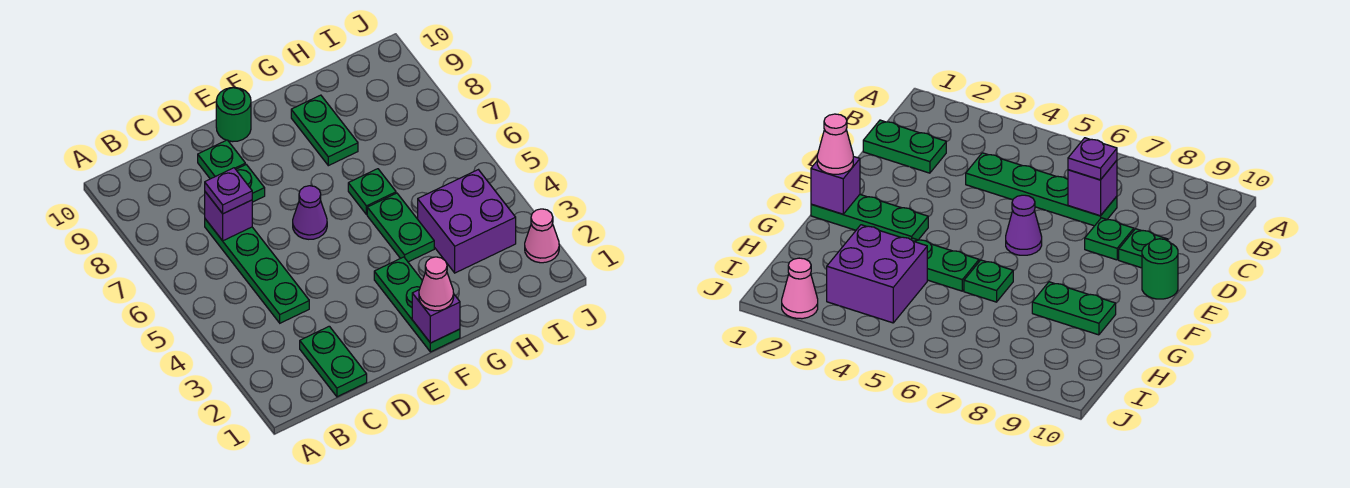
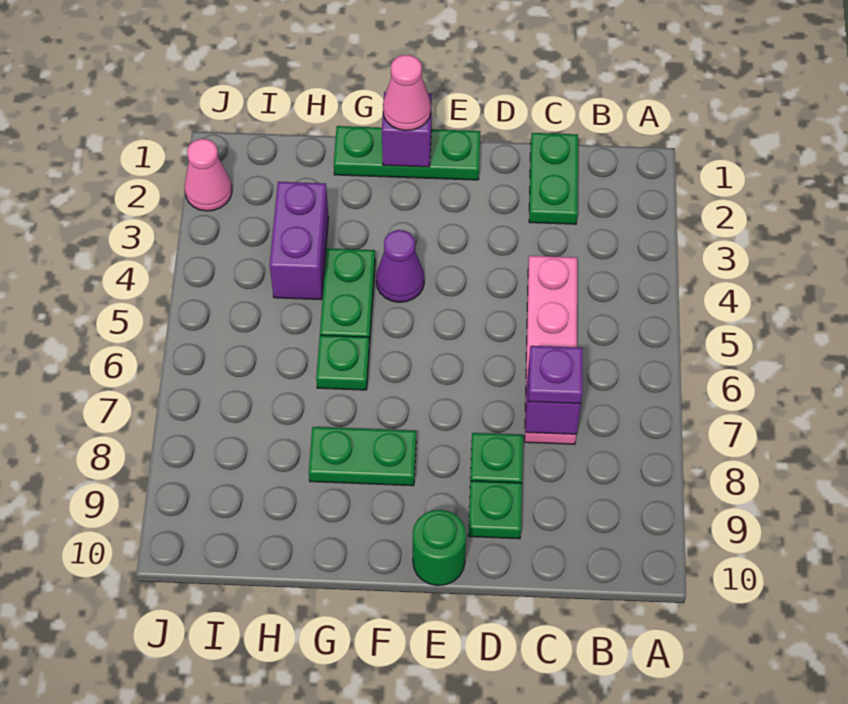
green 1x4 plate [205,219,309,323] -> pink 1x4 plate [525,256,577,444]
purple 1x1 cone [293,186,327,239] -> purple 1x1 cone moved to [376,230,424,302]
green 1x3 plate [374,257,460,352] -> green 1x3 plate turned to [334,126,480,180]
green 1x2 plate [291,95,358,166] -> green 1x2 plate turned to [309,427,416,486]
purple 2x2 brick [418,170,516,273] -> purple 1x2 brick [270,182,329,300]

